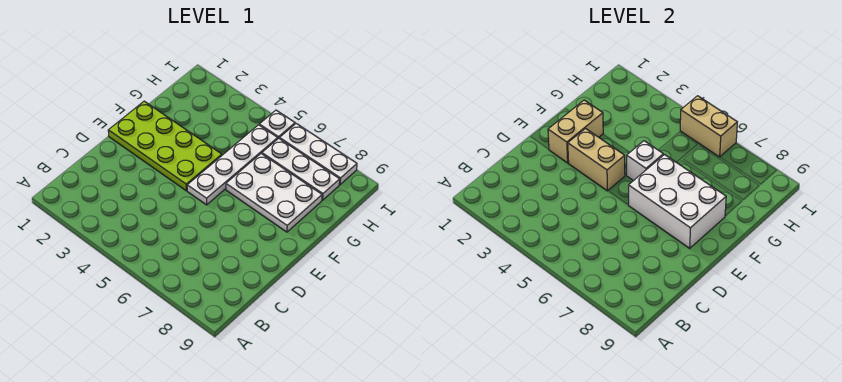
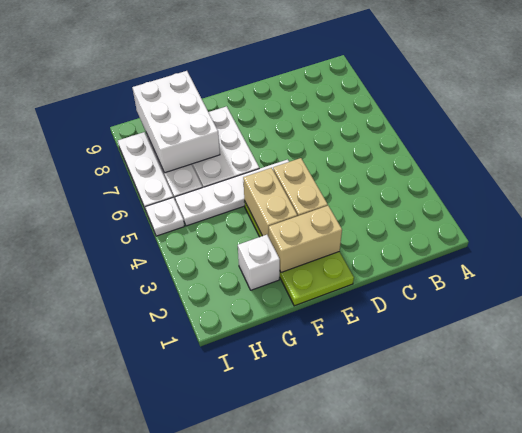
white 2x3 brick [629,155,726,248] -> white 2x3 brick moved to [132,71,220,173]
white 1x1 brick [627,141,663,181] -> white 1x1 brick moved to [238,235,280,290]
tan 1x2 brick [680,96,737,157] -> tan 1x2 brick moved to [243,168,297,237]

